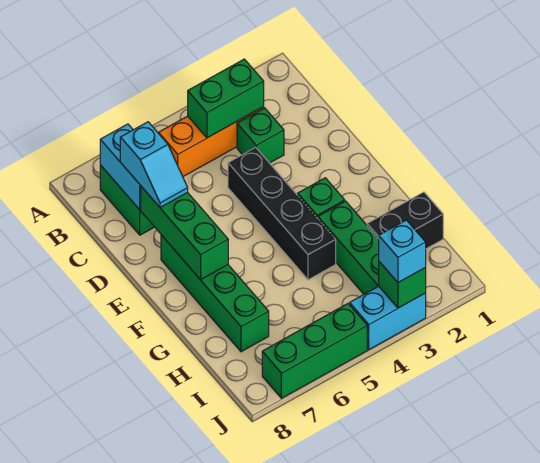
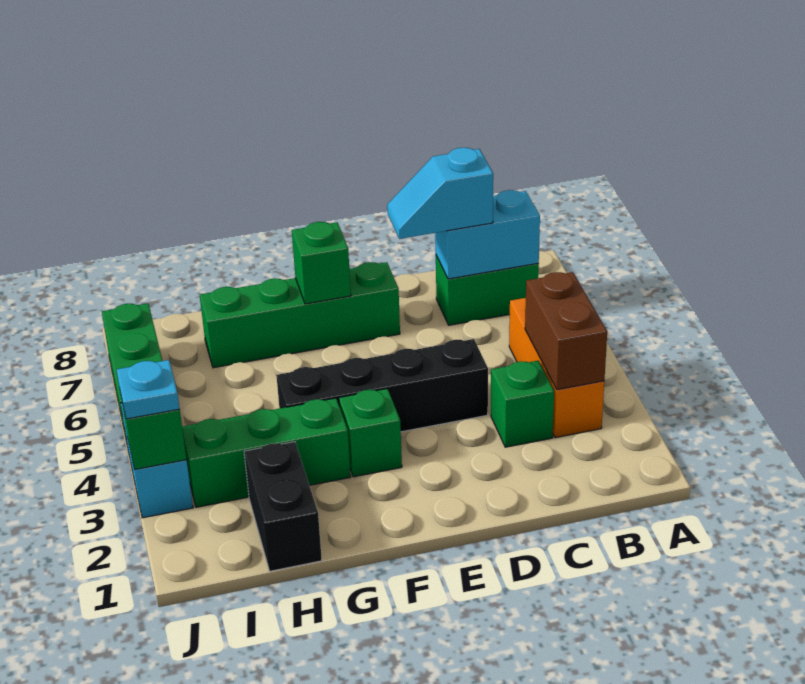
green 1x2 brick [188,59,264,138] -> brown 1x2 brick [525,272,607,390]
green 1x3 brick [141,186,228,280] -> green 1x1 brick [292,222,351,304]
cyan 1x1 brick [379,220,426,283] -> cyan 1x1 plate [117,360,180,419]

